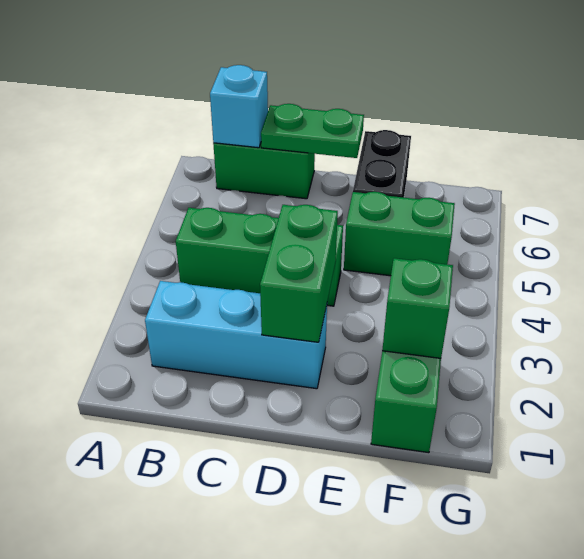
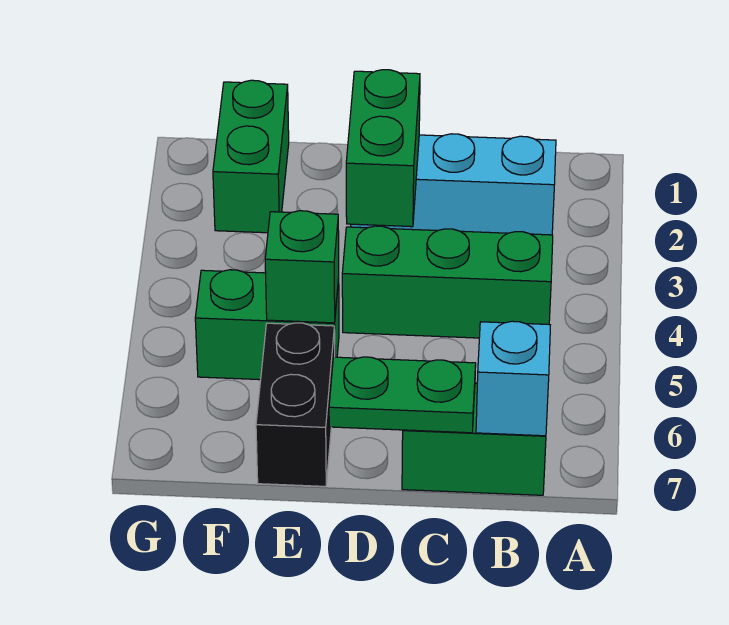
green 1x1 brick [382,258,453,358] -> green 1x1 brick moved to [265,211,339,323]

